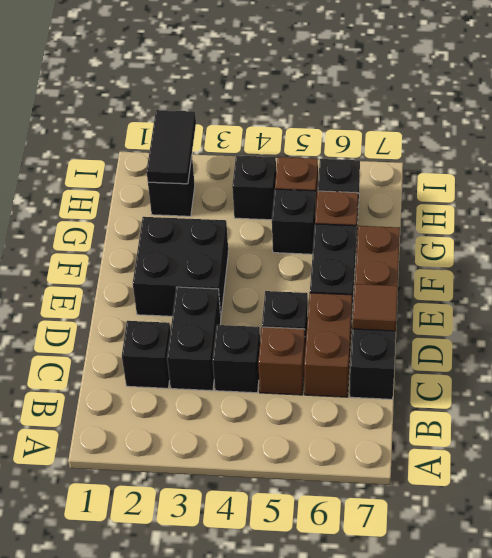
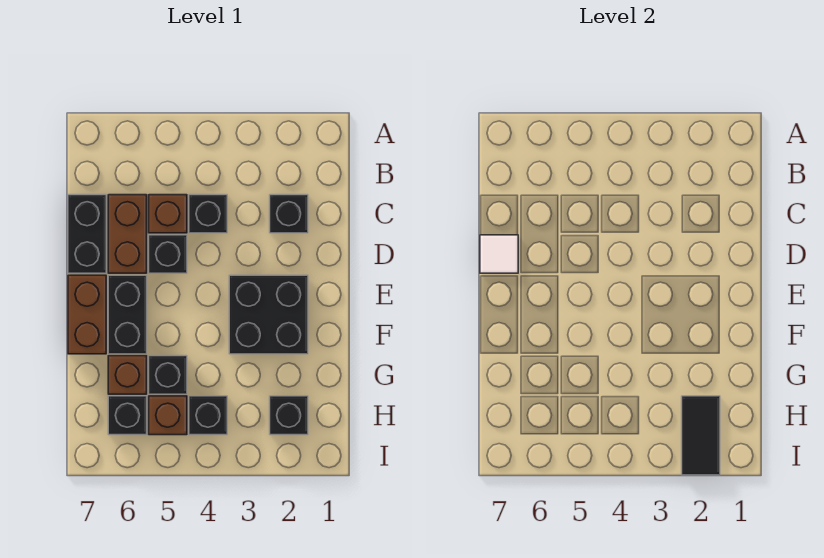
black 1x2 brick [167,287,221,391] -> none
brown 1x1 tile [352,284,398,331] -> white 1x1 tile [480,235,518,273]

